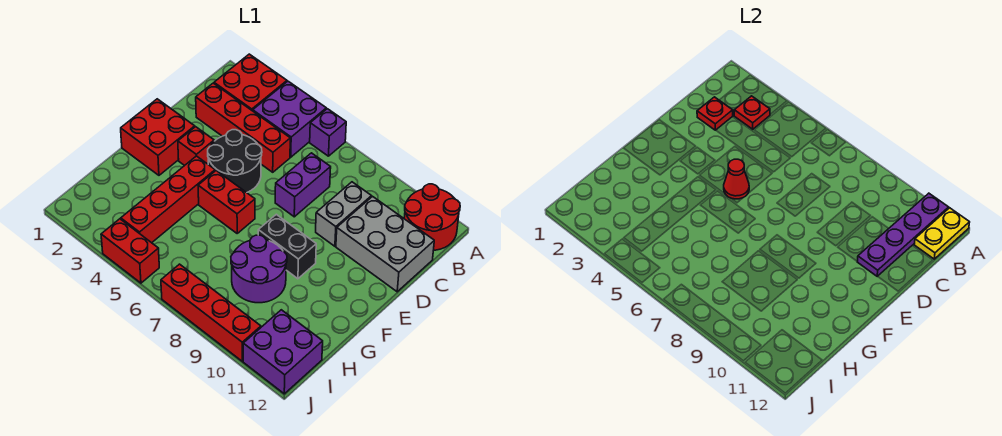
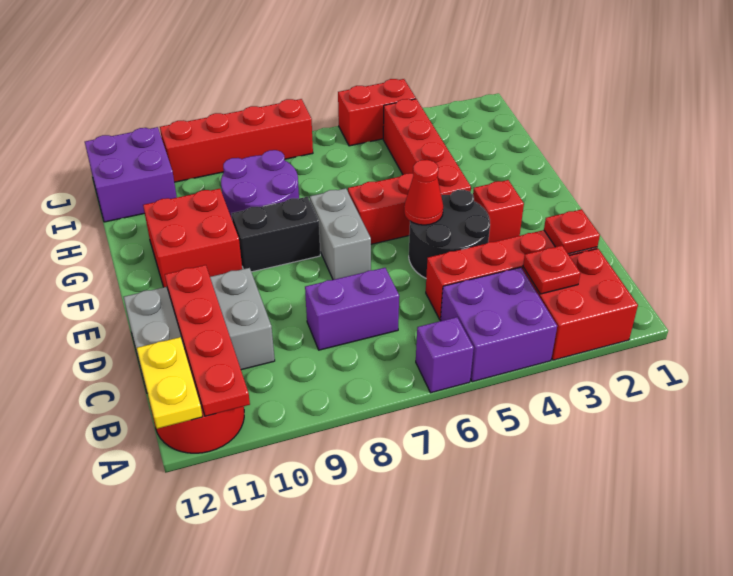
purple 1x4 plate [858,193,949,276] -> red 1x4 plate [165,265,250,416]
purple 1x2 brick [275,153,331,217] -> purple 1x2 brick turned to [305,268,399,350]
grey 1x2 brick [316,182,371,246] -> grey 1x2 brick moved to [310,188,371,280]
red 2x2 brick [121,99,195,175] -> red 2x2 brick moved to [143,189,242,287]

